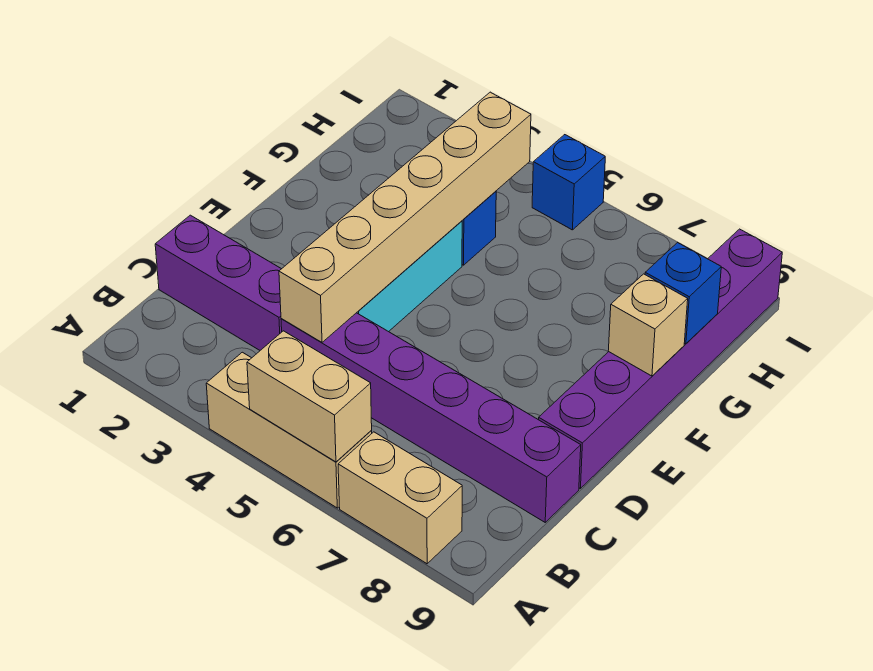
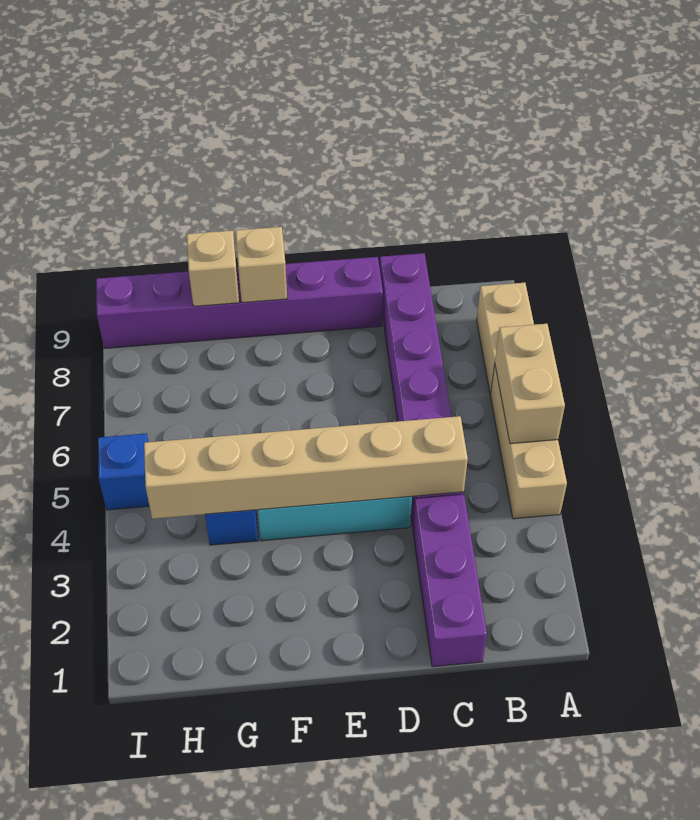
blue 1x1 brick [645,243,721,344] -> tan 1x1 brick [187,231,239,306]

